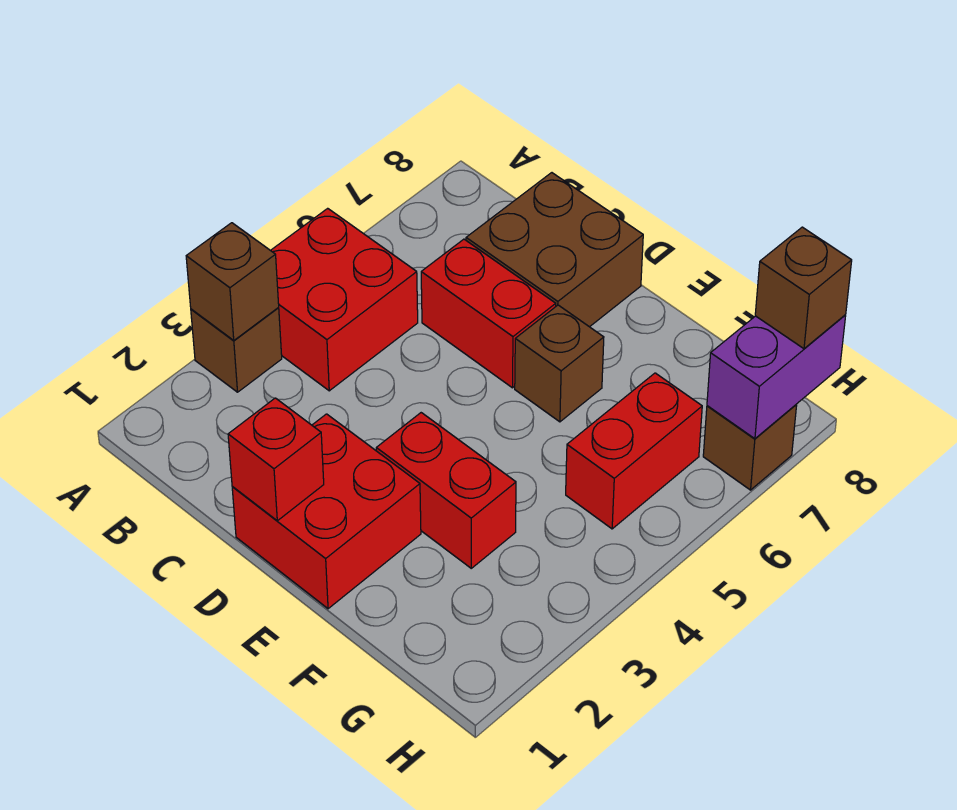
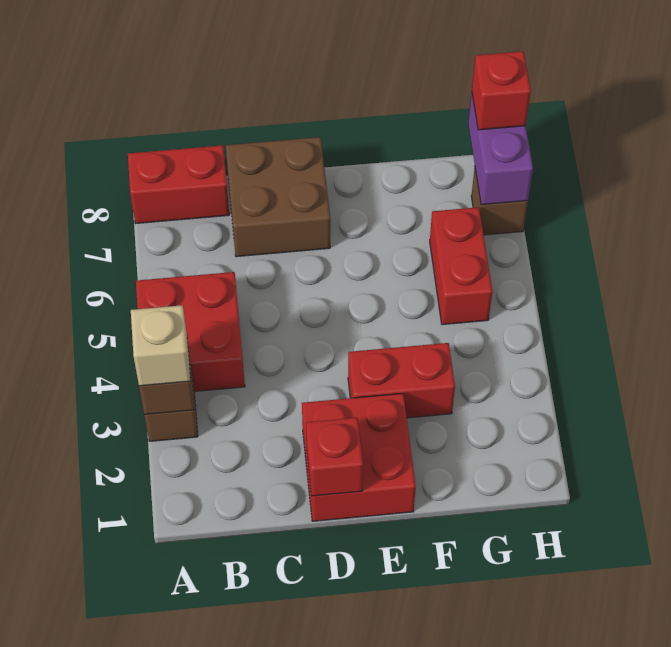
none -> tan 1x1 brick [131,305,190,386]
red 1x2 brick [421,239,556,388] -> red 1x2 brick moved to [128,145,229,224]
brown 1x1 brick [515,305,604,422] -> none
brown 1x1 brick [755,227,852,349] -> red 1x1 brick [472,51,531,130]

